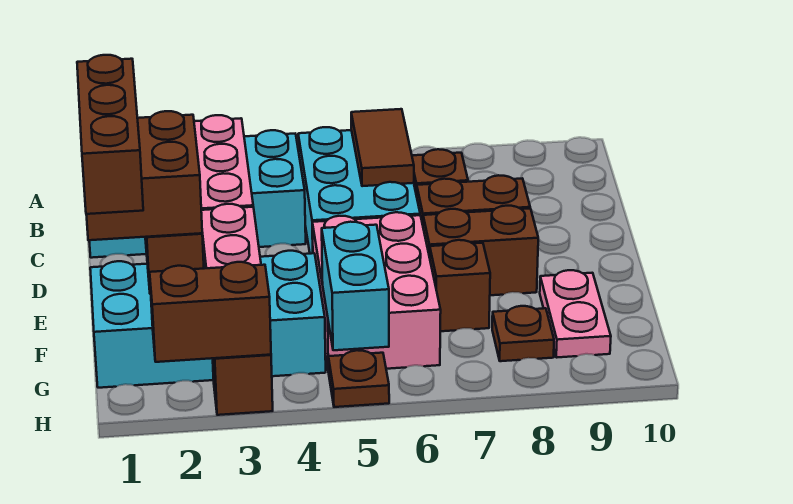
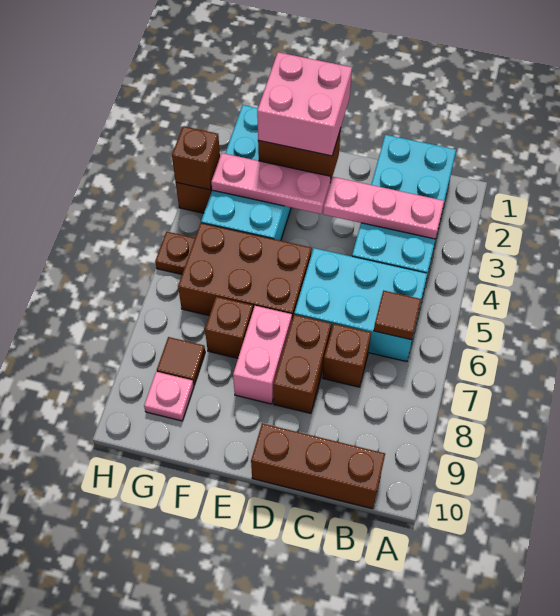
brown 1x2 tile [351,109,414,186] -> brown 1x1 tile [374,291,421,340]
brown 2x2 brick [86,111,202,240] -> pink 2x2 brick [257,52,352,156]
brown 1x3 brick [77,55,143,214] -> brown 1x3 brick moved to [251,423,385,509]
pink 2x3 brick [312,212,441,372] -> brown 2x3 brick [178,223,312,319]
brown 1x2 brick [423,206,538,295] -> pink 1x2 brick [233,306,292,404]
pink 1x2 plate [540,270,611,358] -> pink 1x1 plate [144,372,194,421]
cyan 1x2 brick [322,222,389,350] -> none
brown 1x1 plate [492,306,554,361] -> brown 1x1 tile [157,337,205,385]
brown 1x2 brick [150,262,271,362] -> brown 1x1 brick [172,126,220,190]

